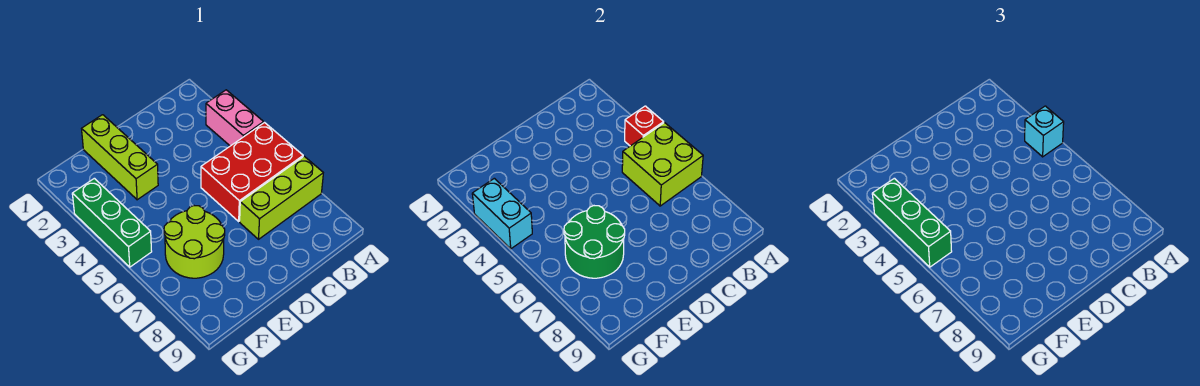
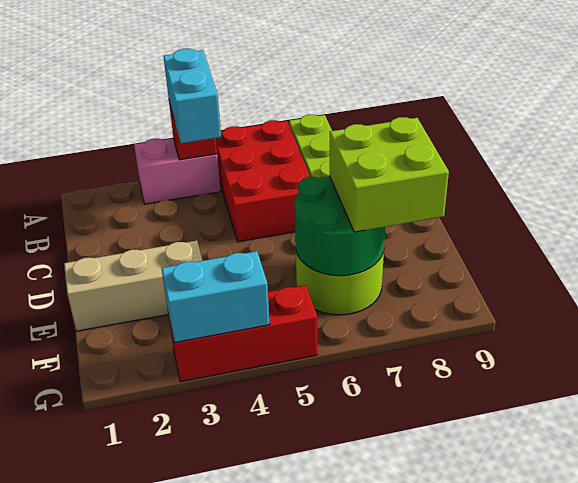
cyan 1x1 brick [1025,106,1064,157] -> cyan 1x2 brick [163,49,221,143]
lime 2x2 brick [622,123,703,206] -> lime 2x2 brick moved to [330,117,449,232]
lime 1x3 brick [82,115,158,200] -> tan 1x3 brick [64,240,202,331]
green 1x3 brick [72,178,152,267] -> red 1x3 brick [168,285,317,382]
green 1x3 brick [872,178,952,267] -> none

